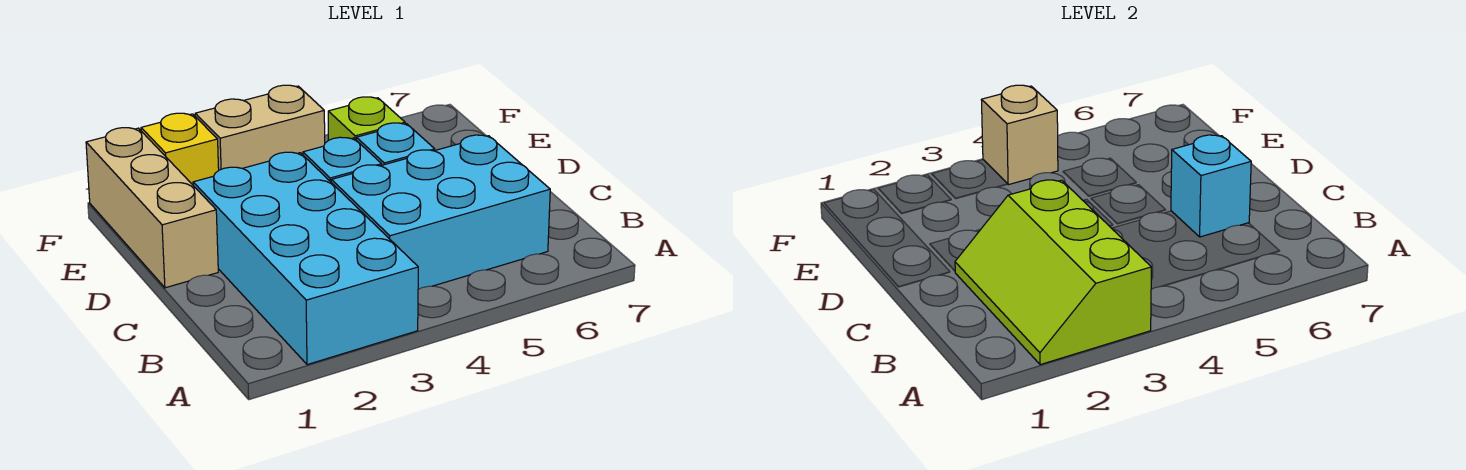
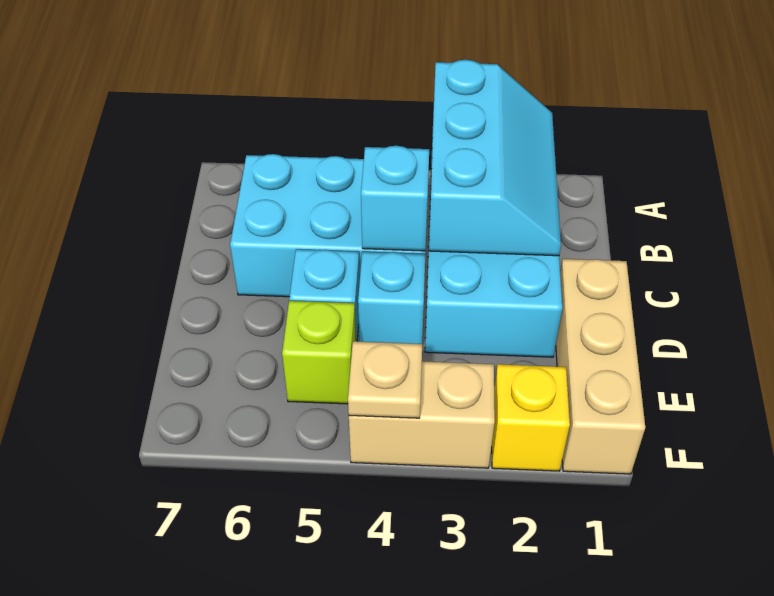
lime 2x3 slope [955,180,1151,365] -> cyan 2x3 slope [429,60,561,256]
cyan 1x1 brick [1171,135,1251,237] -> cyan 1x1 brick moved to [361,146,429,251]
tan 1x1 brick [982,85,1058,185] -> tan 1x1 plate [348,341,422,418]

